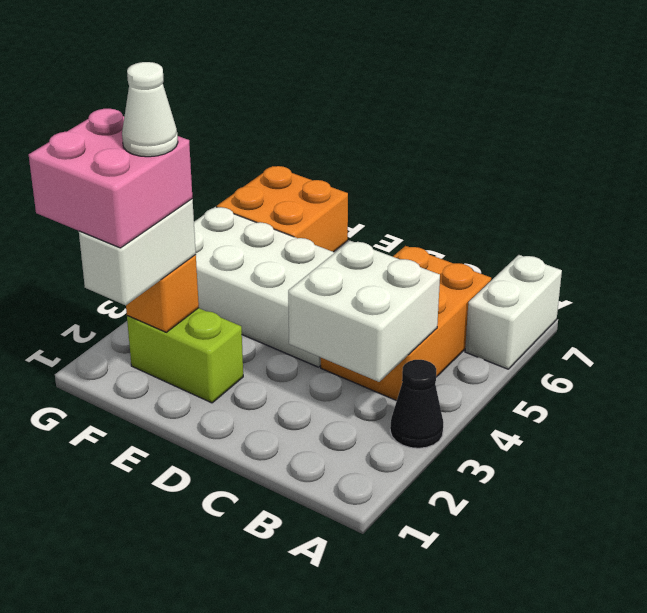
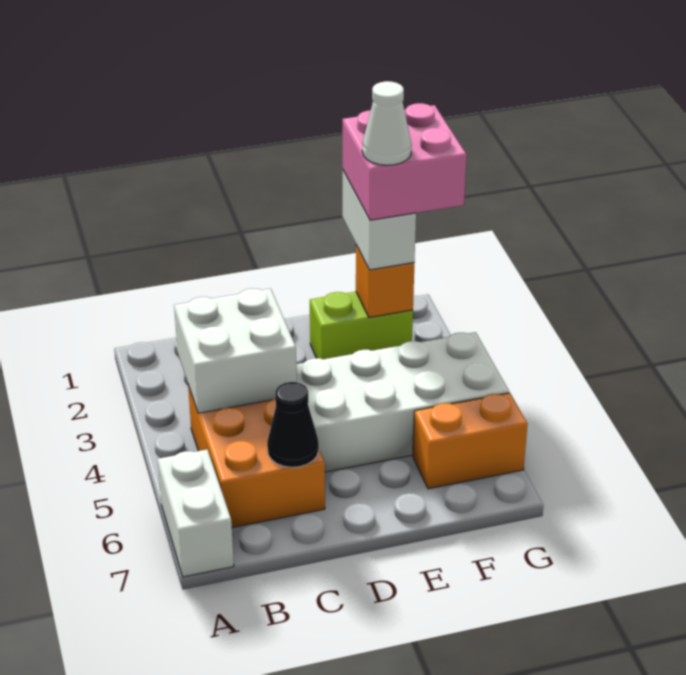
black 1x1 cone [390,360,443,448] -> black 1x1 cone moved to [267,382,319,467]
orange 2x2 brick [217,166,348,252] -> orange 1x2 brick [413,393,527,489]

